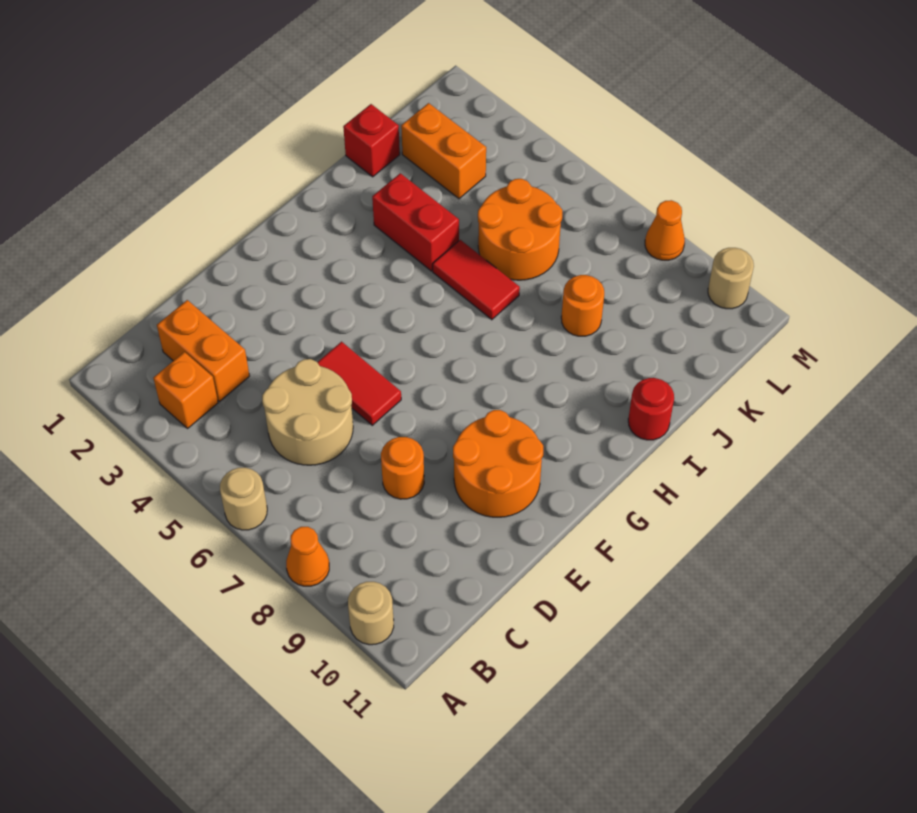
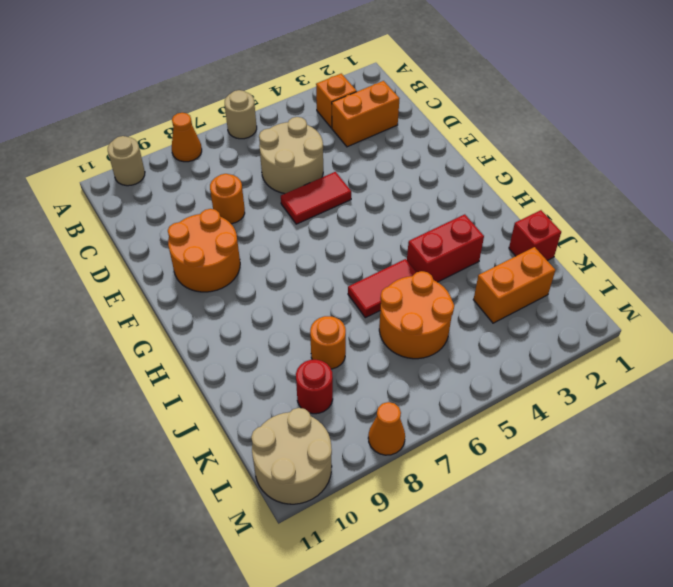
red 1x1 round brick [628,378,674,440] -> red 1x1 round brick moved to [296,360,333,414]
tan 1x1 round brick [708,248,754,309] -> tan 2x2 round brick [251,408,332,504]

